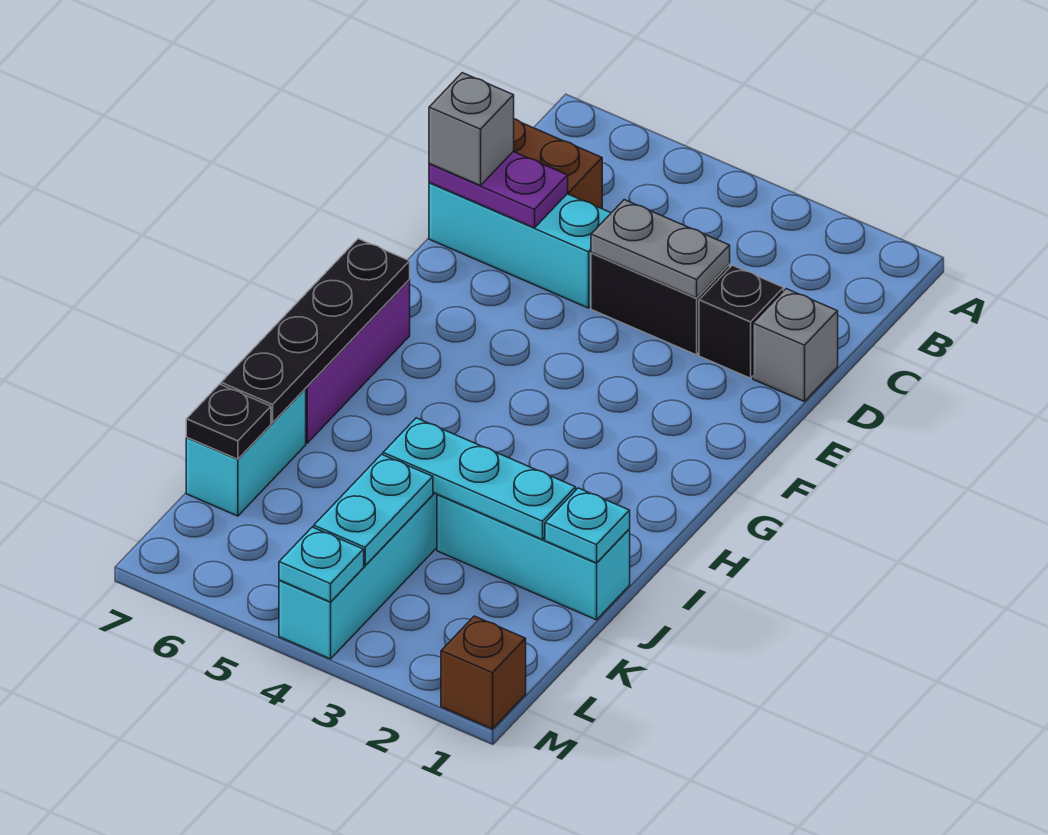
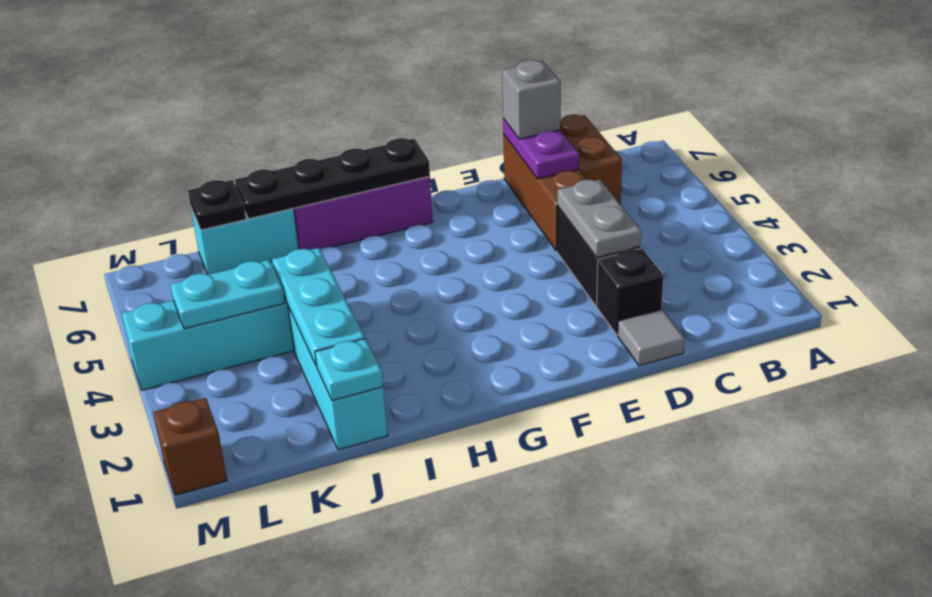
grey 1x1 brick [753,289,838,402] -> grey 1x1 tile [618,309,685,366]
cyan 1x3 brick [429,183,611,308] -> brown 1x3 brick [503,134,587,251]
cyan 1x1 plate [279,527,364,602] -> none

